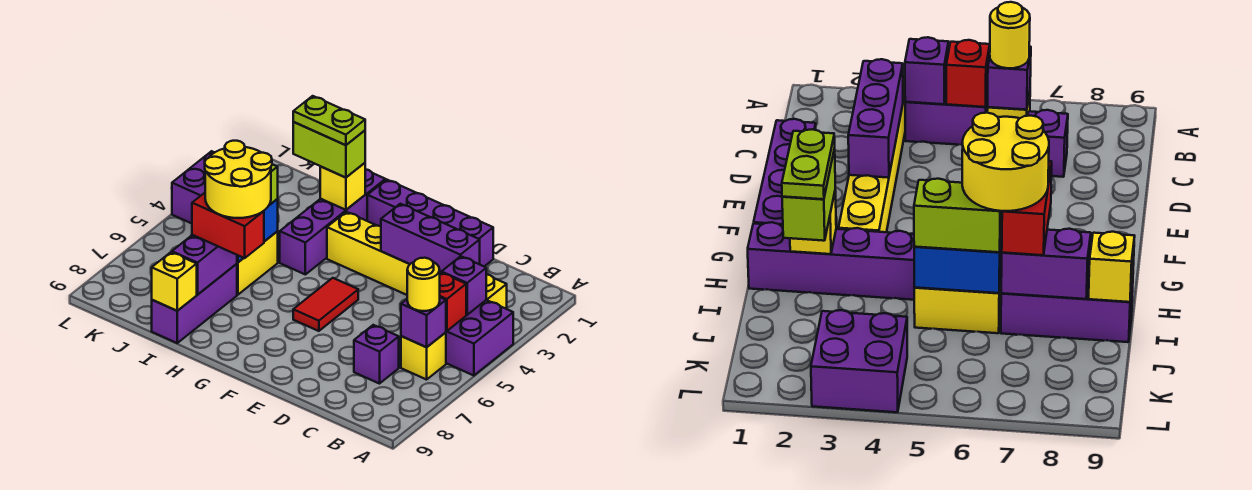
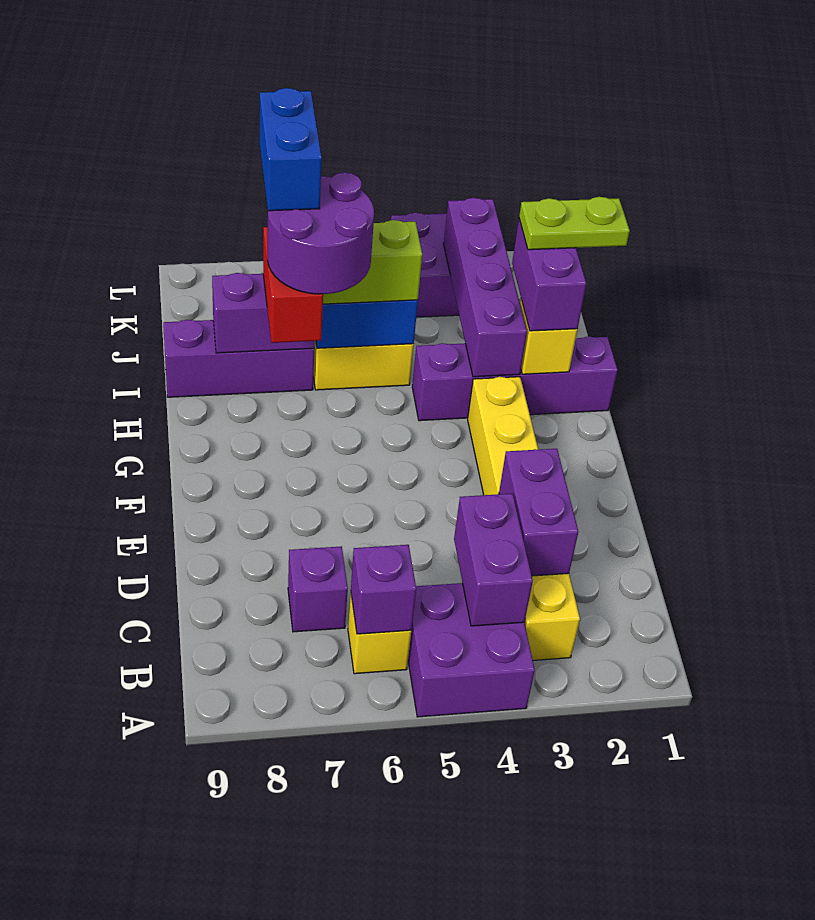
purple 1x1 brick [442,256,486,315] -> purple 1x2 brick [454,494,533,626]
red 1x1 brick [440,272,466,331] -> none
yellow 1x1 round brick [407,258,440,311] -> none
purple 1x3 brick [381,204,480,273] -> purple 1x2 brick [499,449,578,576]
purple 1x4 brick [367,180,493,266] -> purple 1x4 brick moved to [444,198,527,377]
red 1x2 tile [293,278,358,331] -> none
lime 1x2 brick [293,122,365,178] -> purple 1x2 brick [512,219,586,331]
lime 1x2 plate [293,96,365,145] -> lime 1x2 plate turned to [519,197,630,250]
yellow 2x2 round brick [205,141,272,218] -> purple 2x2 round brick [268,172,374,294]
none -> blue 1x2 brick [260,88,322,211]
yellow 1x1 brick [152,252,197,311] -> none

